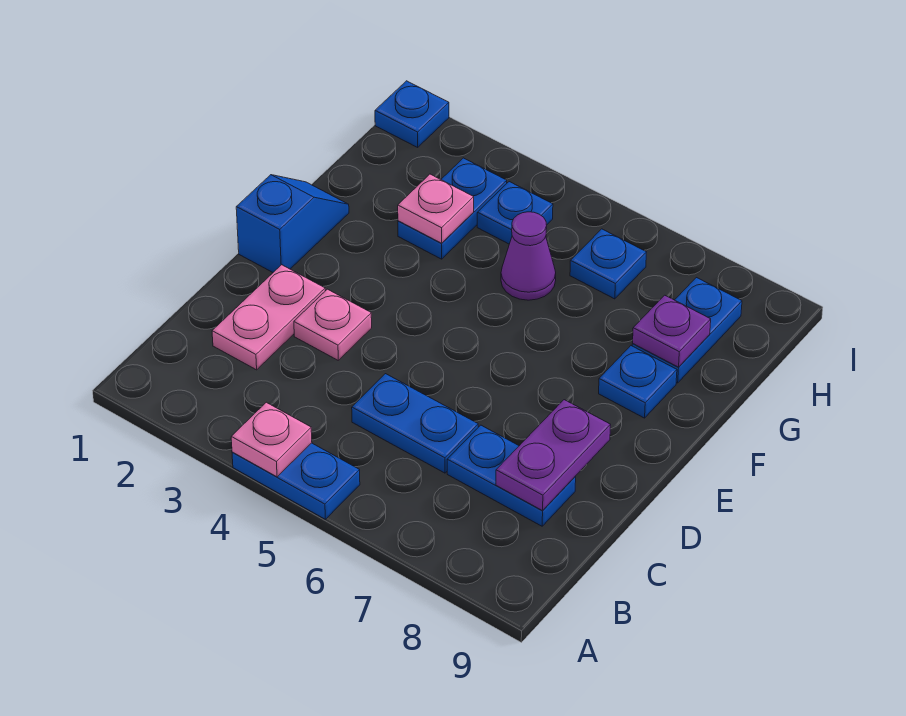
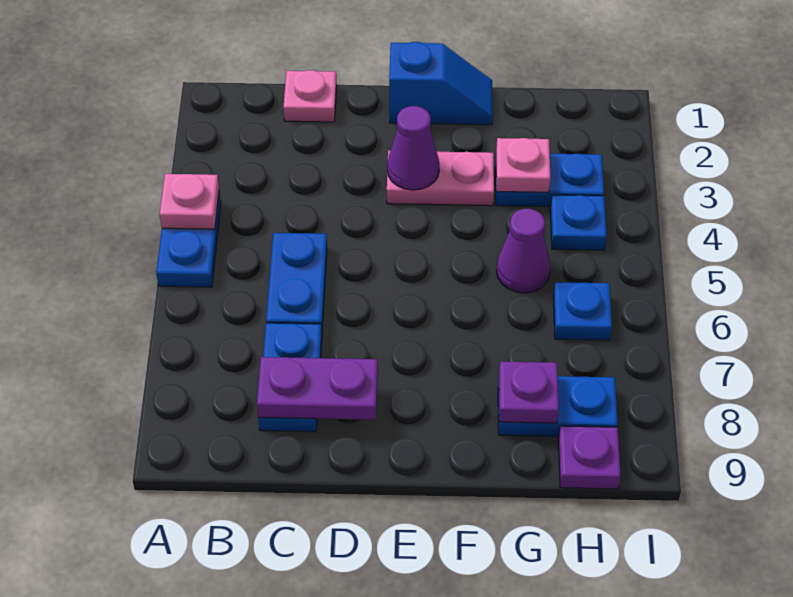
pink 1x2 plate [212,265,325,370] -> pink 1x2 plate moved to [387,151,494,206]
pink 1x1 plate [294,289,372,360] -> pink 1x1 plate moved to [283,70,337,122]
none -> purple 1x1 cone [387,106,439,190]
blue 1x1 plate [599,346,677,418] -> none
none -> purple 1x1 plate [558,426,621,489]
blue 1x1 plate [375,81,449,147] -> none

